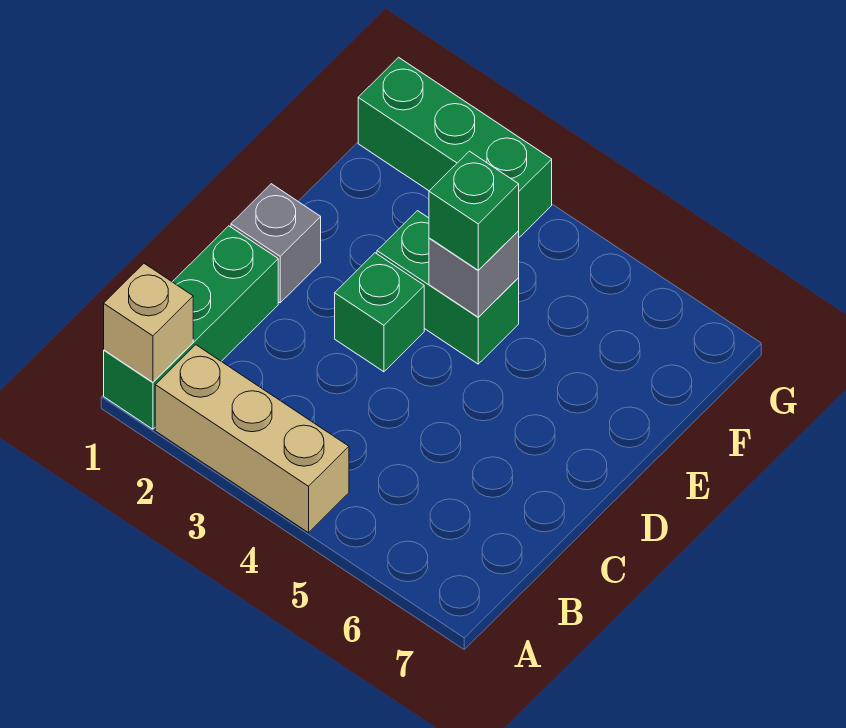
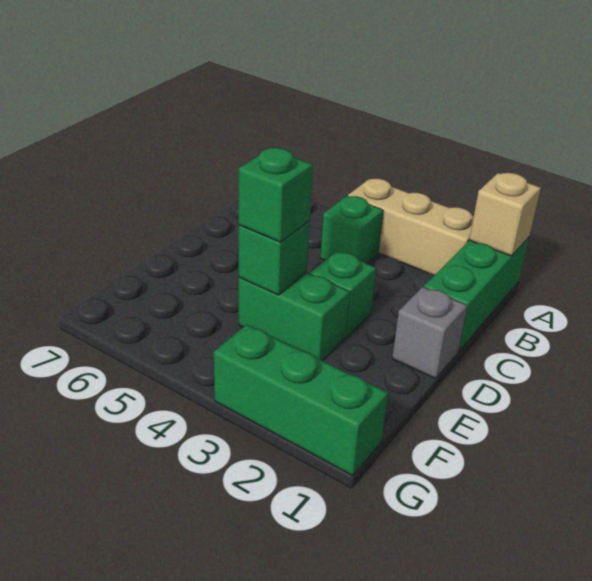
none -> green 1x1 brick [320,196,383,264]
grey 1x1 brick [429,231,519,317] -> green 1x1 brick [239,221,310,295]

